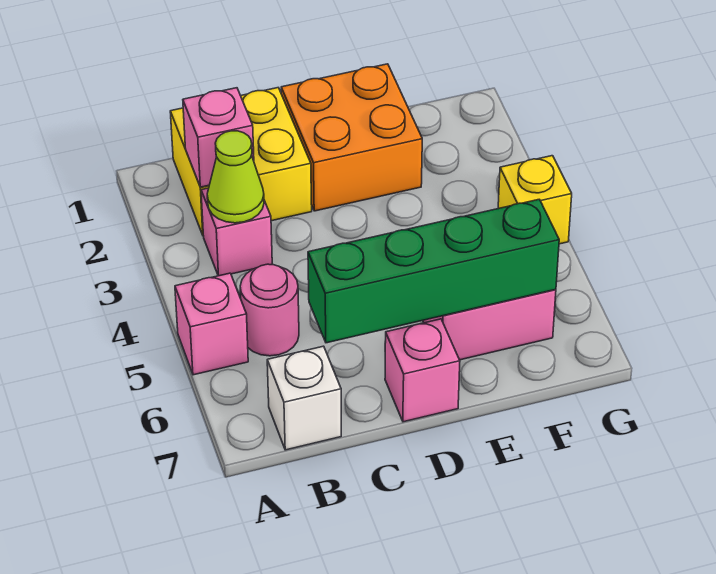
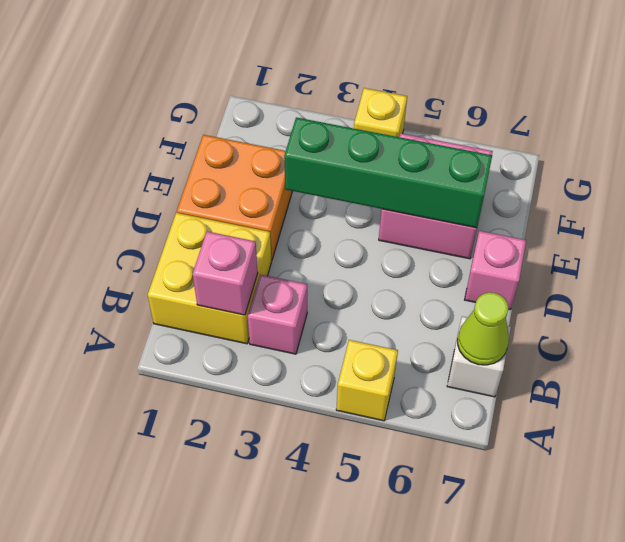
pink 1x1 brick [175,273,248,375] -> yellow 1x1 brick [336,340,398,421]
lime 1x1 cone [207,131,264,223] -> lime 1x1 cone moved to [458,292,509,365]
pink 1x1 round brick [240,264,299,356] -> none
green 1x4 brick [308,199,559,343] -> green 1x4 brick turned to [284,117,492,228]

